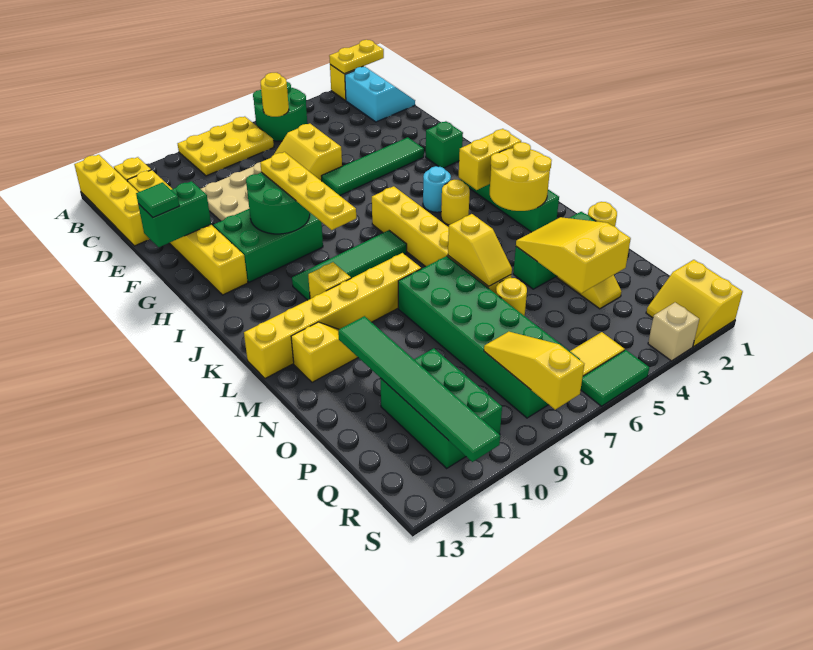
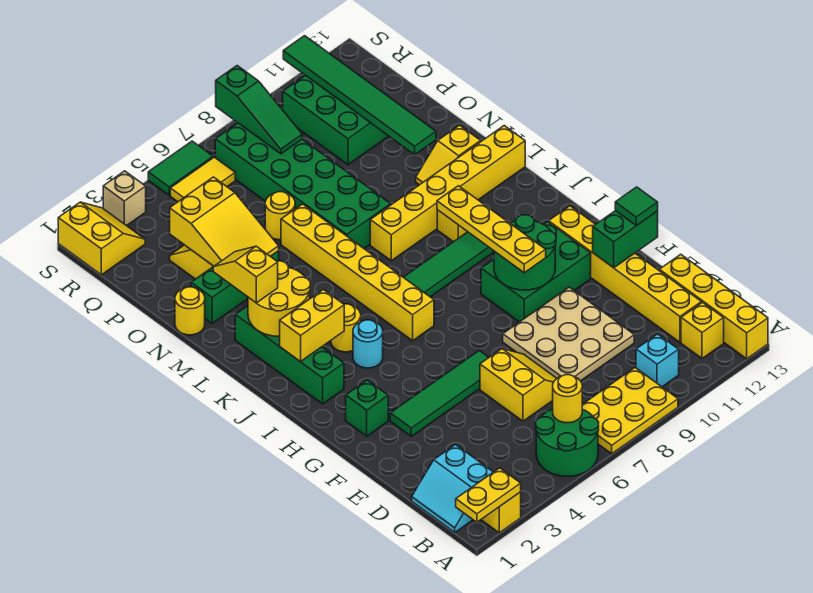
none -> cyan 1x1 brick [636,334,679,387]
yellow 1x2 slope [448,214,512,286] -> yellow 1x2 slope moved to [213,246,278,303]
yellow 1x3 slope [484,332,584,410] -> green 1x3 slope [216,66,302,154]

